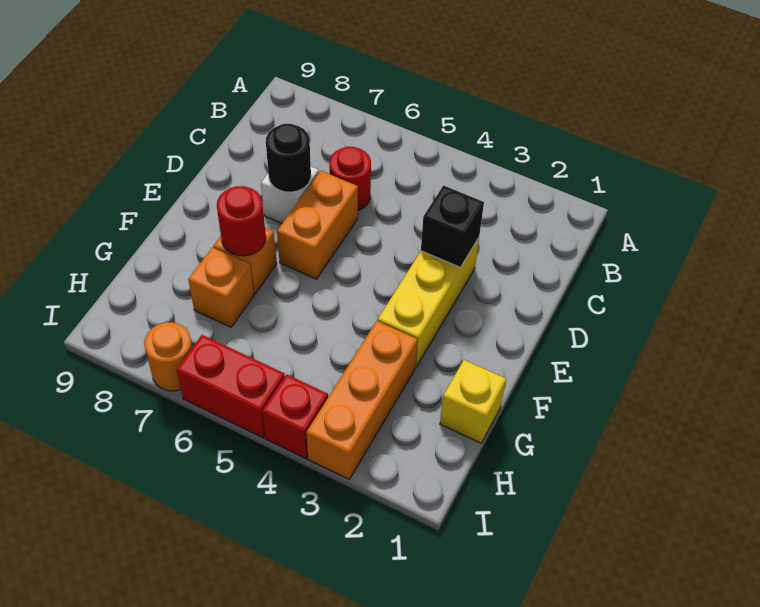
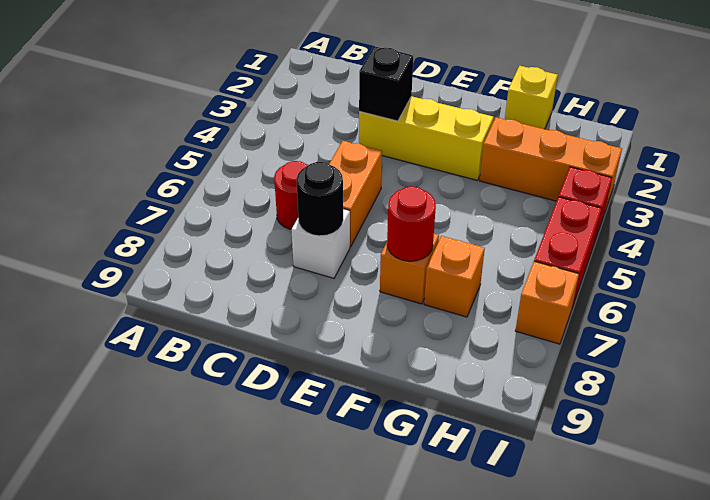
orange 1x2 brick [277,171,358,279] -> orange 1x2 brick turned to [329,141,382,247]
orange 1x1 round brick [144,322,193,391] -> orange 1x1 brick [515,261,579,344]

